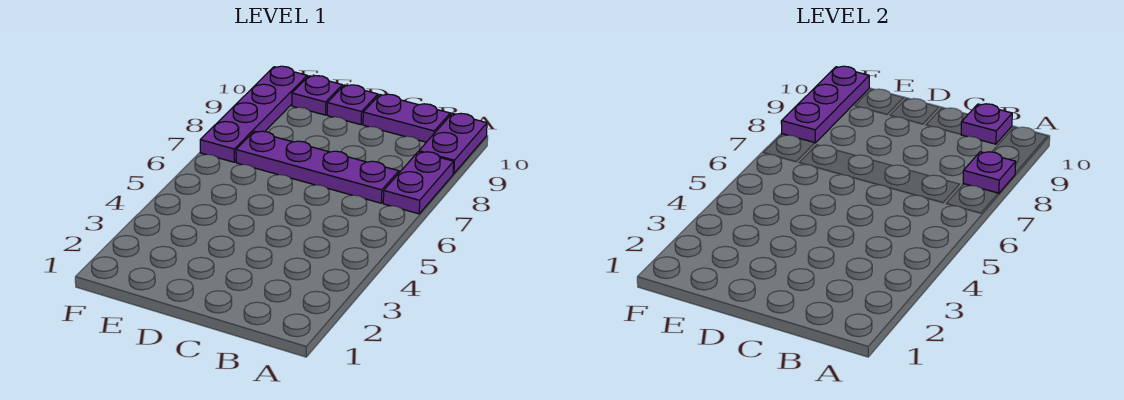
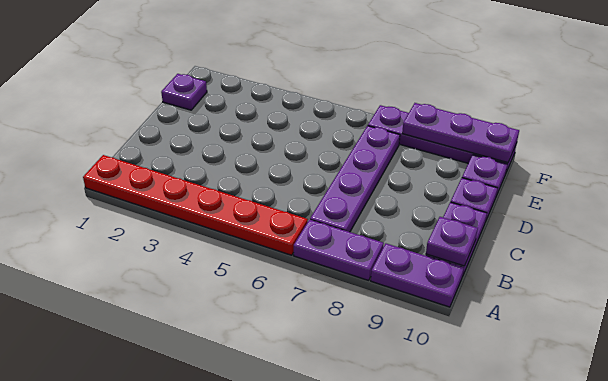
none -> red 1x6 plate [83,155,308,255]
purple 1x1 plate [963,152,1016,194] -> purple 1x1 plate moved to [161,74,207,110]

